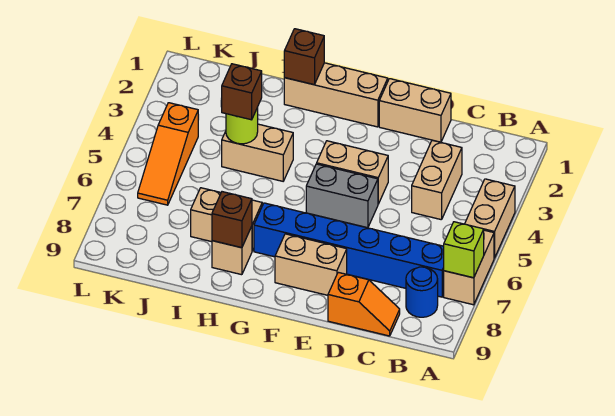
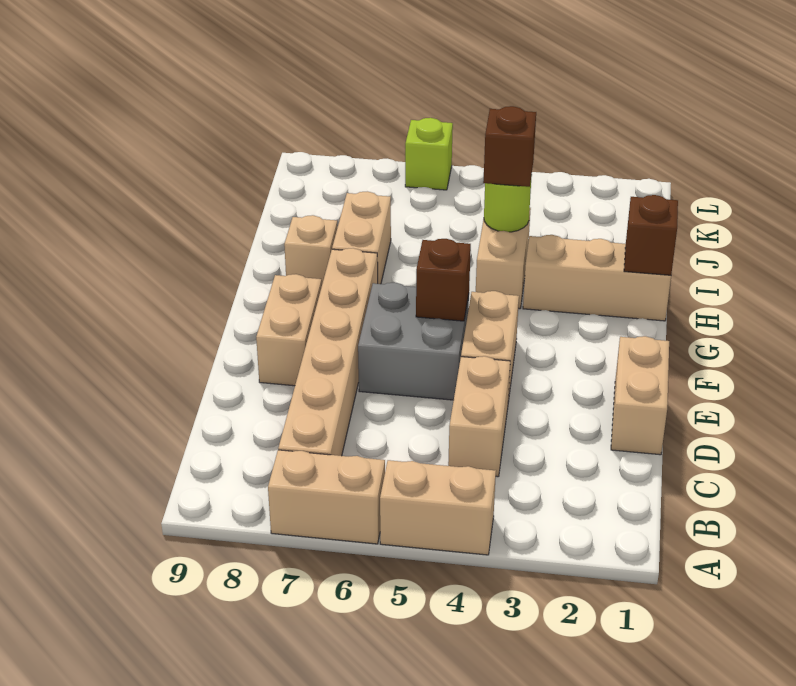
lime 1x1 brick [444,222,484,278] -> lime 1x1 brick moved to [405,118,453,190]
blue 1x6 brick [254,203,444,297] -> tan 1x6 brick [278,248,378,456]
blue 1x1 round brick [406,267,438,317] -> none
tan 1x2 brick [412,140,462,220] -> tan 1x2 brick turned to [448,356,510,477]
orange 1x2 slope [328,272,400,336] -> none
grey 1x2 brick [306,164,378,228] -> grey 2x2 brick [358,282,469,400]
tan 1x3 brick [284,63,388,127] -> tan 1x3 brick turned to [523,235,671,321]
brown 1x1 brick [212,192,252,248] -> brown 1x1 brick moved to [416,239,471,321]
orange 1x3 slope [138,103,198,205] -> none

